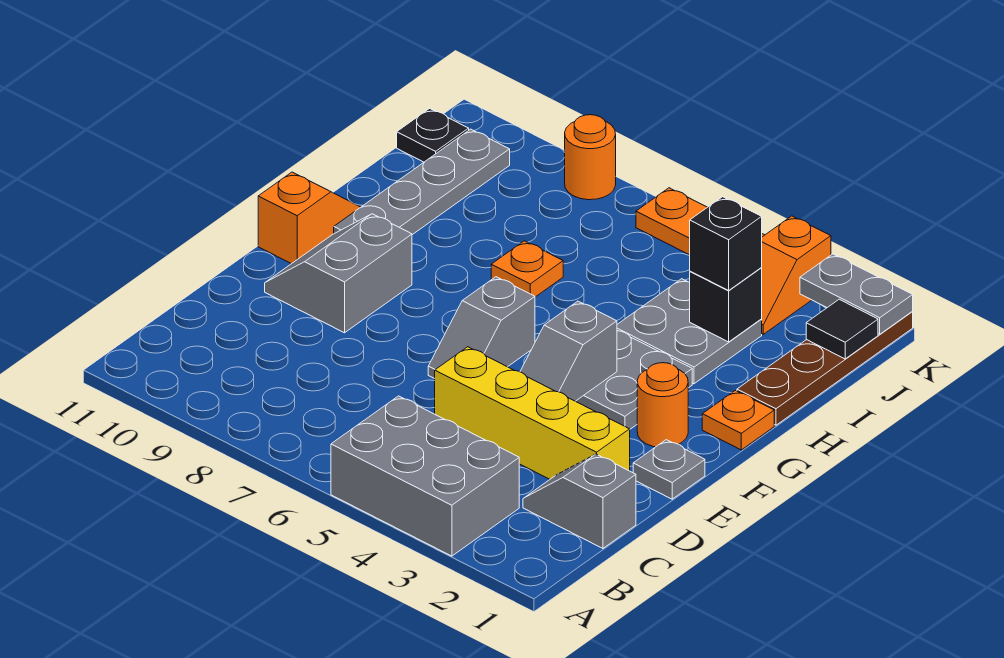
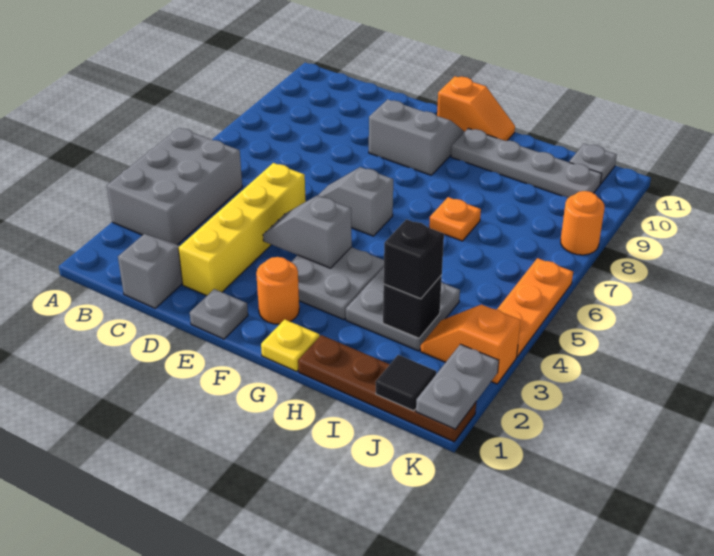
orange 1x1 plate [702,390,774,450] -> yellow 1x1 plate [261,319,320,371]
black 1x1 plate [397,108,469,162] -> grey 1x1 plate [569,144,617,184]

